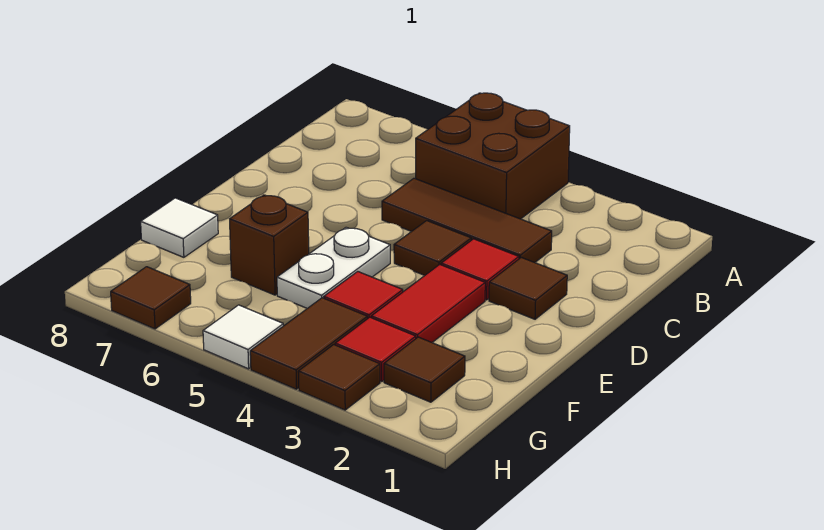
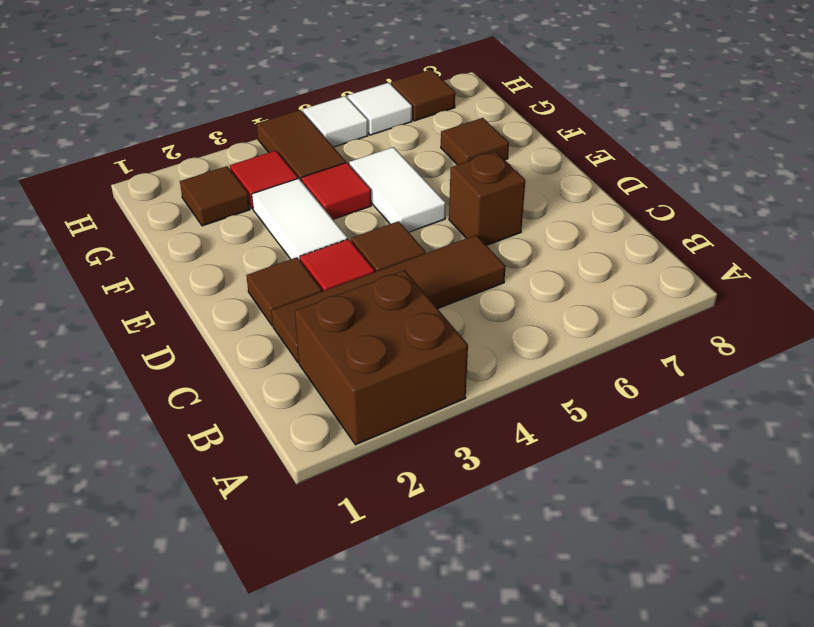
brown 2x2 brick [416,93,570,219] -> brown 2x2 brick moved to [295,270,468,445]
brown 1x3 tile [382,178,552,263] -> brown 1x4 tile [271,235,506,363]
red 1x2 tile [371,264,485,342] -> white 1x2 tile [252,178,348,260]
white 1x2 plate [277,227,390,308] -> white 1x2 tile [349,147,446,232]
brown 1x1 brick [230,195,309,295] -> brown 1x1 brick moved to [449,152,525,245]
white 1x1 tile [141,198,218,257] -> white 1x1 tile moved to [348,83,412,135]
brown 1x1 tile [298,345,380,410] -> brown 1x1 tile moved to [441,118,509,165]

